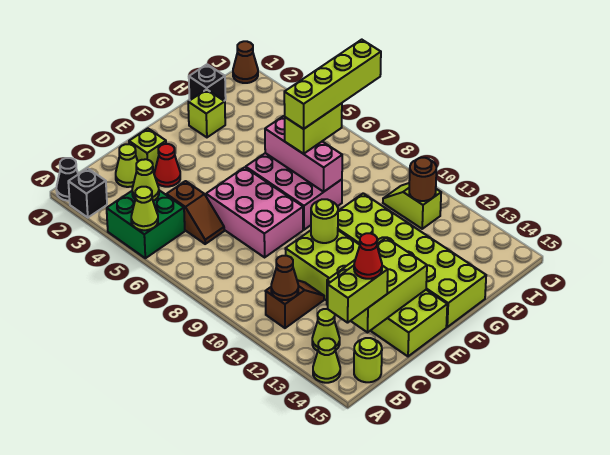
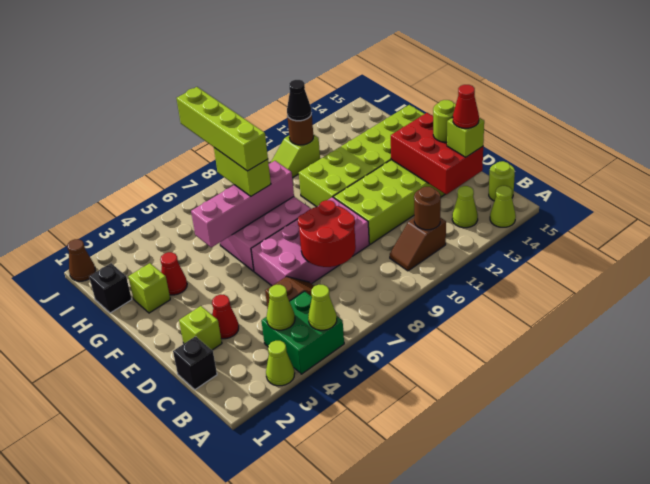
black 1x1 cone [56,158,78,201] -> black 1x1 cone moved to [287,80,312,121]
black 1x1 brick [68,168,107,218] -> black 1x1 brick moved to [173,336,217,390]
brown 1x2 slope [266,280,324,328] -> brown 1x2 slope turned to [390,218,446,271]
brown 1x1 cone [271,256,298,300] -> brown 1x1 round brick [414,187,441,230]
lime 1x2 brick [328,266,388,323] -> lime 1x1 brick [447,118,484,157]
lime 1x1 cone [116,144,138,187] -> lime 1x1 cone moved to [266,341,295,386]
none -> red 2x2 round brick [298,200,356,267]
lime 2x3 brick [327,238,427,332] -> red 2x3 brick [391,113,483,194]
pink 2x3 brick [206,167,303,257] -> pink 2x4 brick [251,197,369,286]
lime 1x1 round brick [311,199,338,243] -> lime 1x1 round brick moved to [433,100,456,142]
none -> red 1x1 cone [160,252,187,295]
pink 1x3 brick [265,116,342,192] -> pink 1x4 brick [191,161,294,247]

